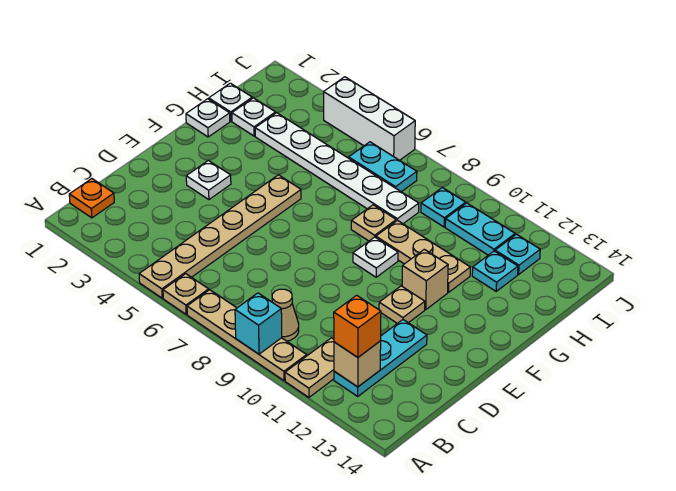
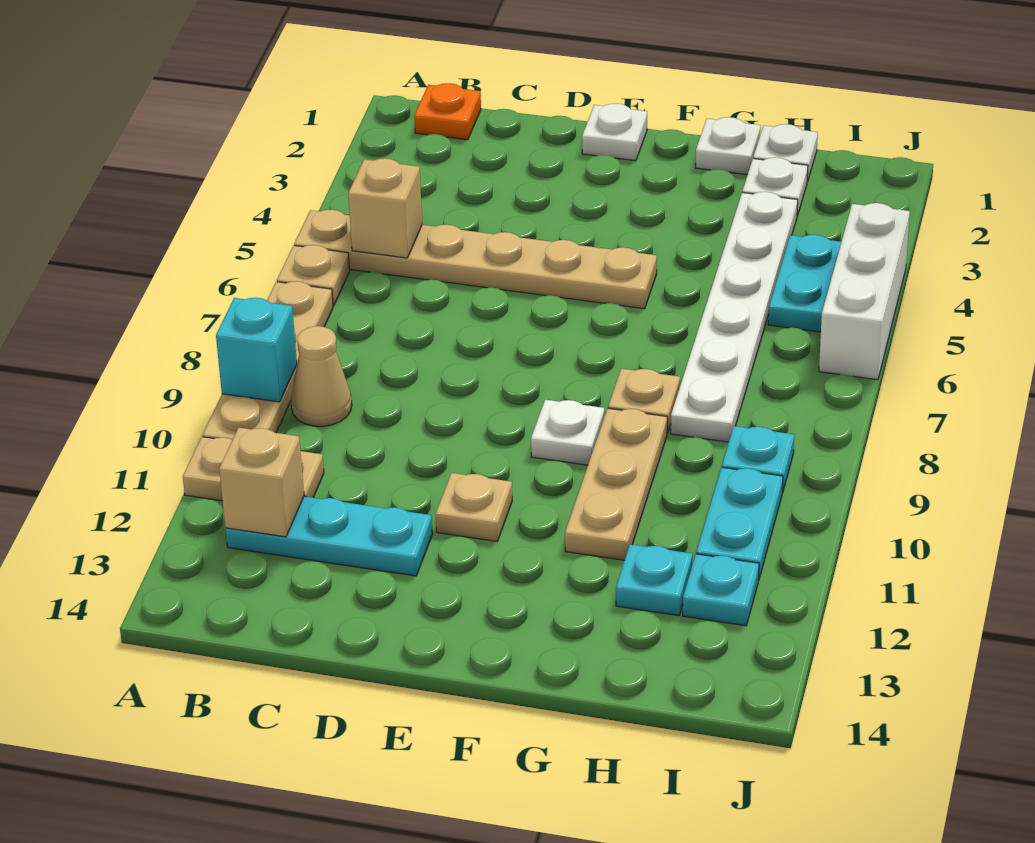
orange 1x1 brick [334,295,381,357] -> none
white 1x1 plate [186,161,231,200] -> white 1x1 plate moved to [582,103,647,161]
tan 1x1 brick [402,249,448,309] -> tan 1x1 brick moved to [348,158,422,258]
cyan 1x2 plate [349,142,417,192] -> cyan 1x2 plate moved to [768,235,841,332]

